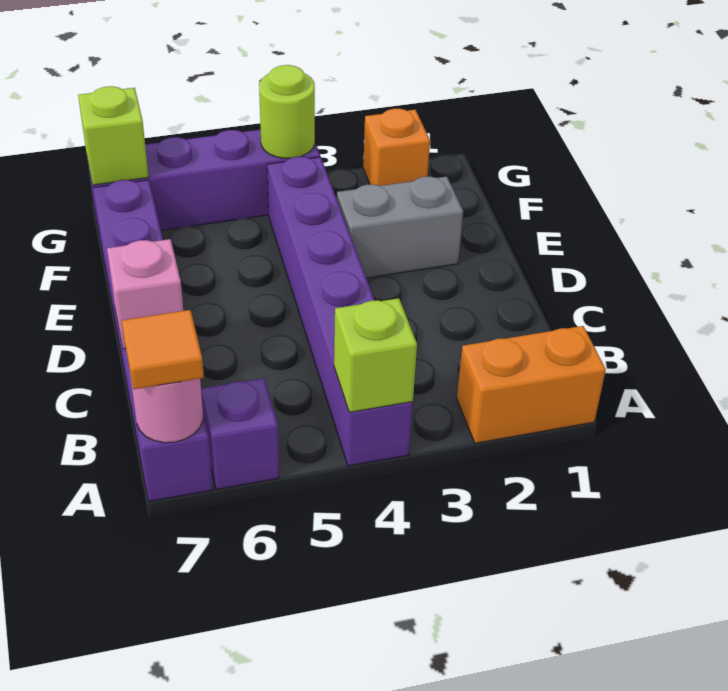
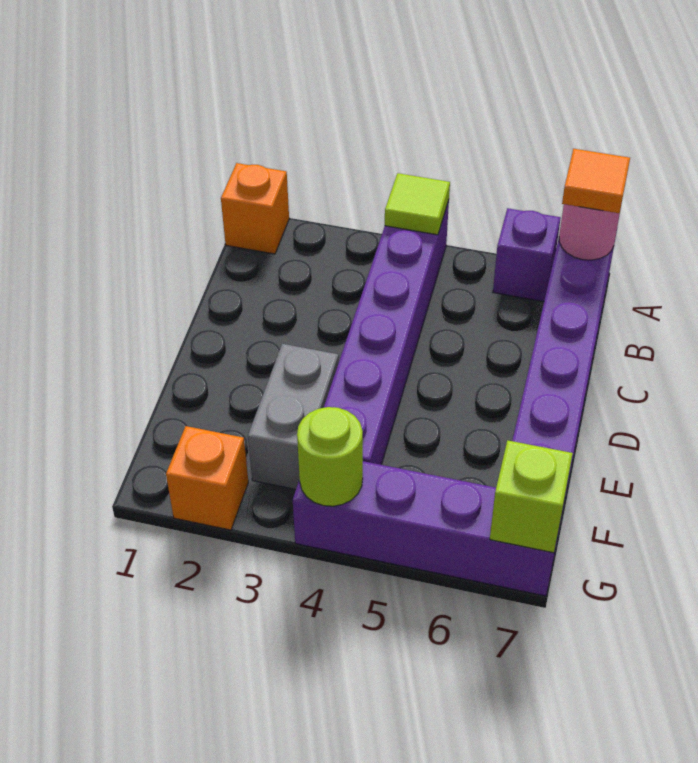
orange 1x2 brick [457,326,606,443] -> orange 1x1 brick [221,163,289,254]
lime 1x1 brick [334,298,417,412] -> lime 1x1 tile [385,173,450,235]
pink 1x1 brick [107,239,183,349] -> none
grey 1x2 brick [337,176,463,278] -> grey 1x2 brick turned to [248,344,339,489]

